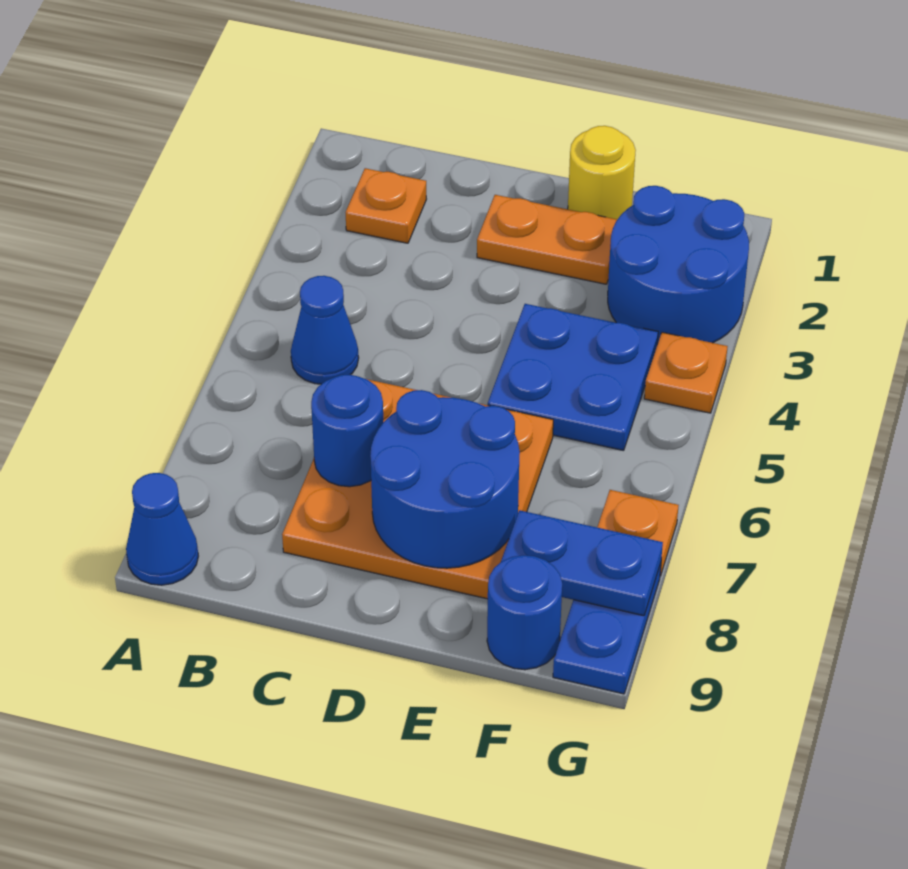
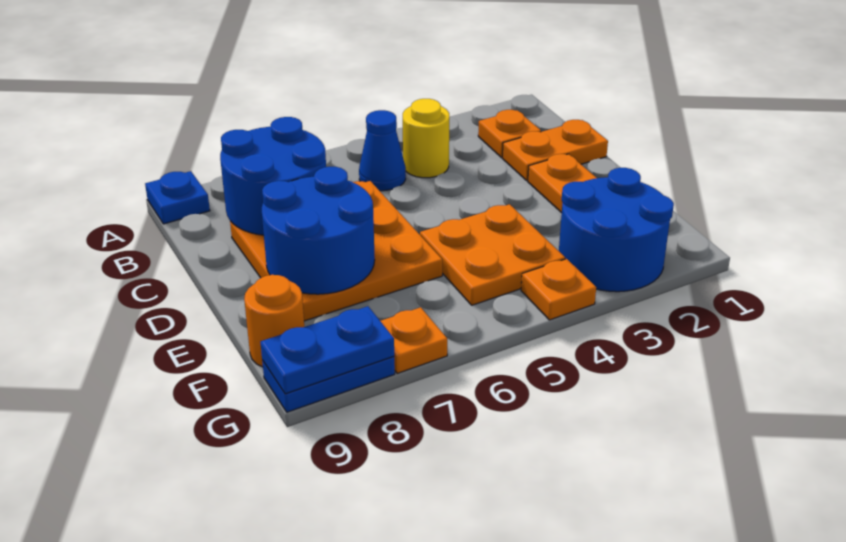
blue 1x1 cone [126,473,198,585] -> blue 1x1 plate [145,171,210,224]
none -> orange 1x2 plate [502,120,608,181]
blue 1x1 round brick [311,375,383,487] -> blue 2x2 round brick [220,117,326,235]
yellow 1x1 round brick [568,126,636,219] -> yellow 1x1 round brick moved to [403,99,449,178]
blue 2x2 plate [488,304,658,451] -> orange 2x2 plate [420,204,565,305]
blue 1x2 plate [501,510,663,616] -> blue 1x2 plate turned to [261,306,394,394]
blue 1x1 round brick [487,555,562,670] -> orange 1x1 round brick [244,275,304,367]

